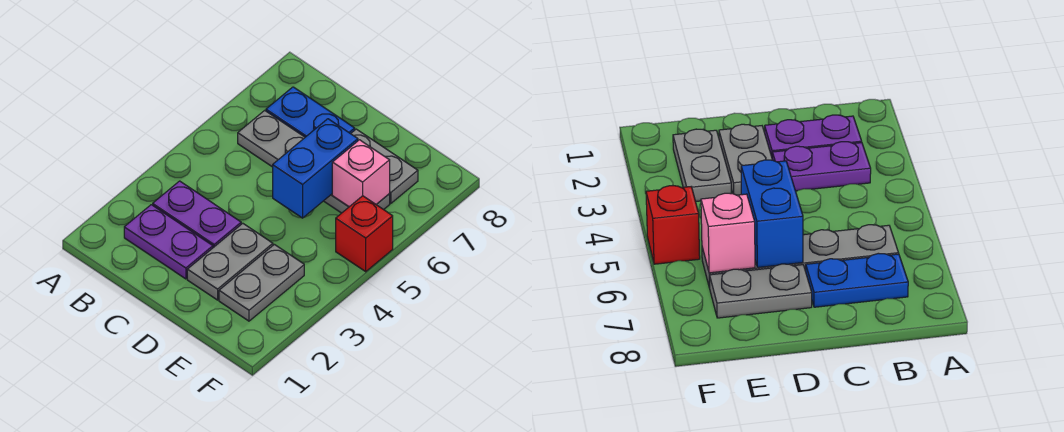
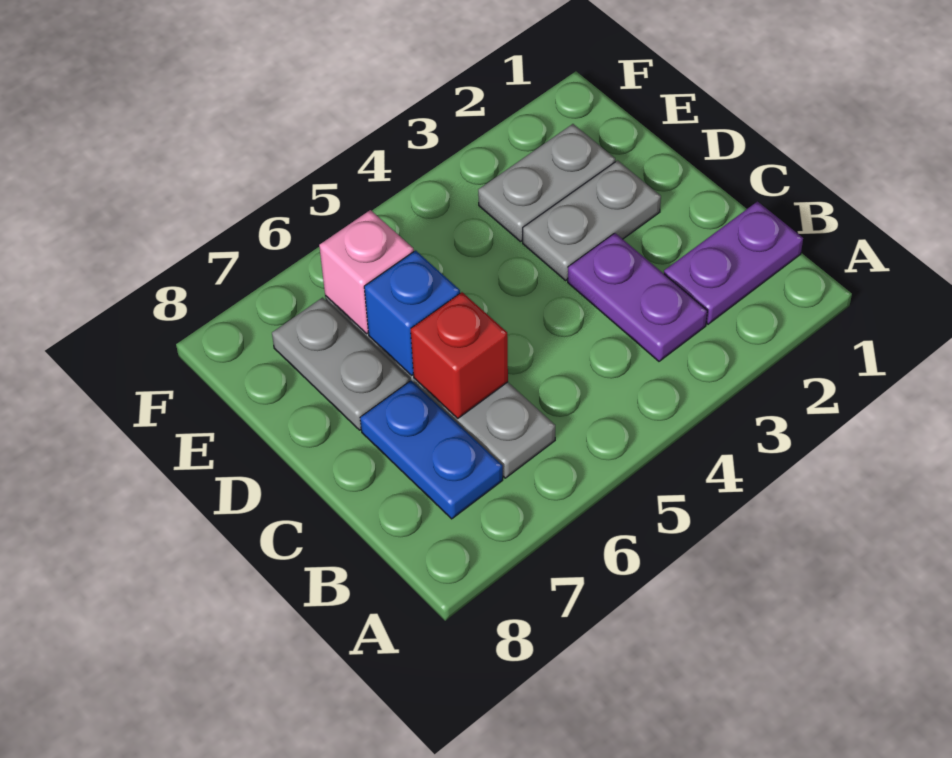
purple 1x2 plate [124,205,213,279] -> purple 1x2 plate turned to [664,202,803,324]
blue 1x2 brick [273,119,358,218] -> blue 1x1 brick [364,250,460,375]
red 1x1 brick [336,196,393,272] -> red 1x1 brick moved to [411,292,508,419]

